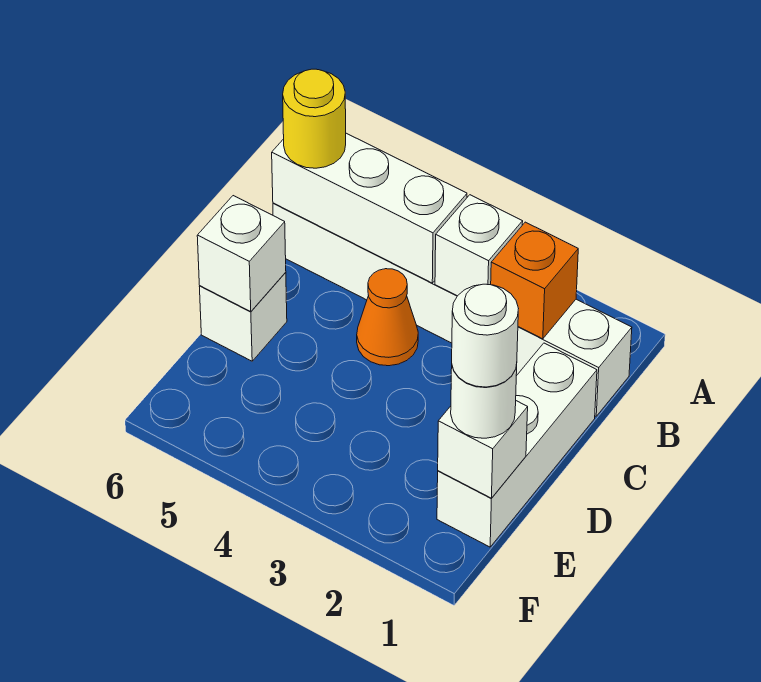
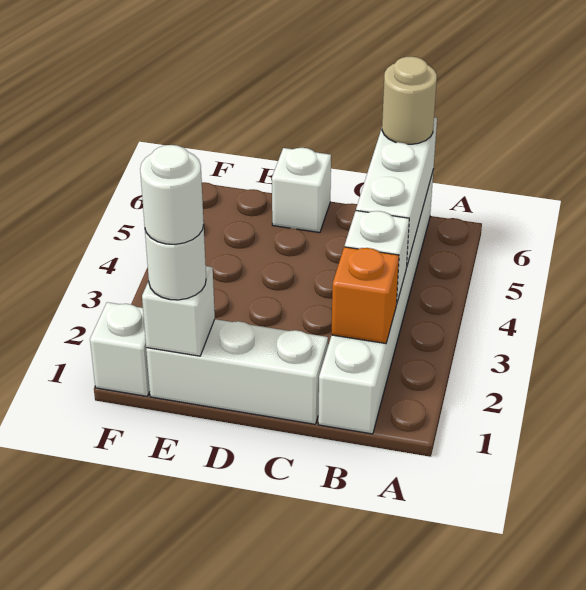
yellow 1x1 round brick [283,69,346,168] -> tan 1x1 round brick [382,56,437,144]
orange 1x1 cone [357,269,418,366] -> none
white 1x1 brick [197,196,286,312] -> white 1x1 brick moved to [90,302,150,396]

